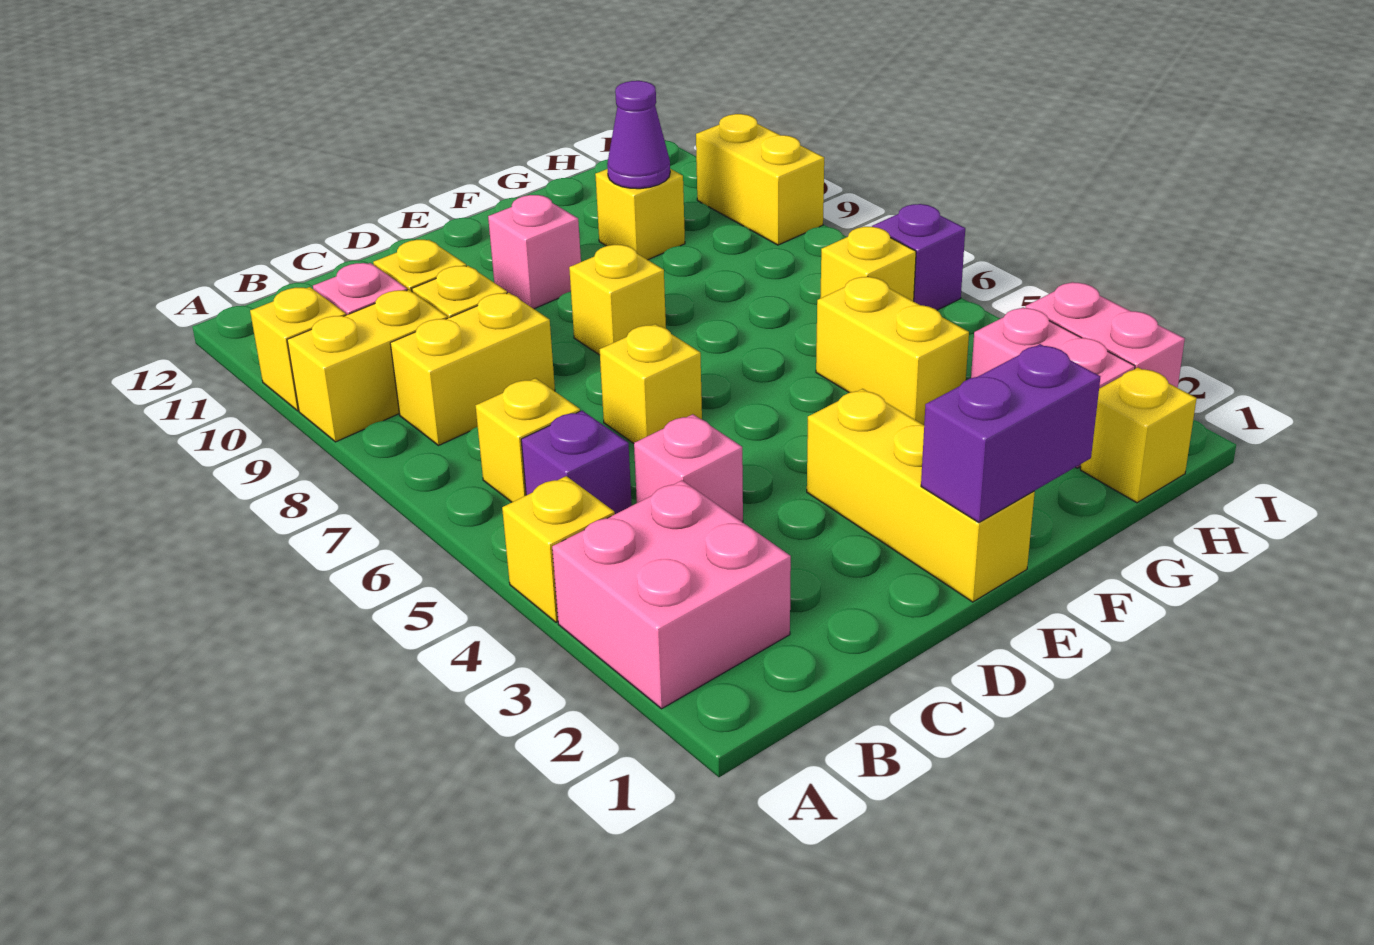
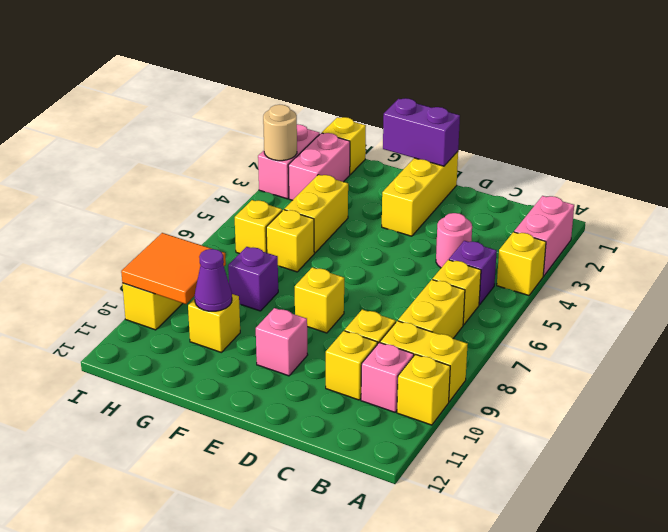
pink 2x2 brick [552,480,791,709] -> pink 1x2 brick [514,196,574,276]
yellow 1x2 brick [390,293,555,446] -> yellow 1x2 brick turned to [398,280,465,338]
pink 1x1 brick [634,414,743,522] -> pink 1x1 round brick [436,213,472,268]
yellow 1x1 brick [599,324,702,443] -> yellow 1x1 brick moved to [266,210,314,272]
none -> orange 2x2 tile [121,233,226,304]
none -> tan 1x1 round brick [263,105,297,161]
purple 1x1 brick [872,204,965,310] -> purple 1x1 brick moved to [228,247,278,311]

